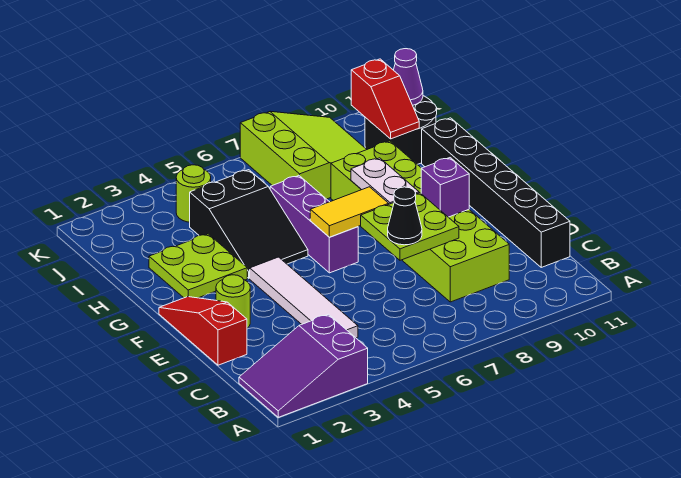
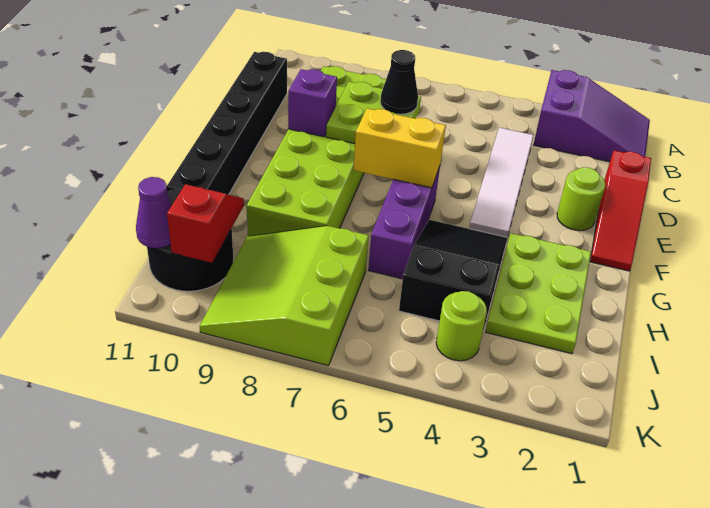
yellow 1x2 tile [310,187,389,237] -> yellow 1x2 brick [353,108,446,188]
white 1x2 plate [351,158,419,204] -> none
lime 2x2 plate [149,234,247,298] -> lime 2x3 plate [486,233,591,354]

